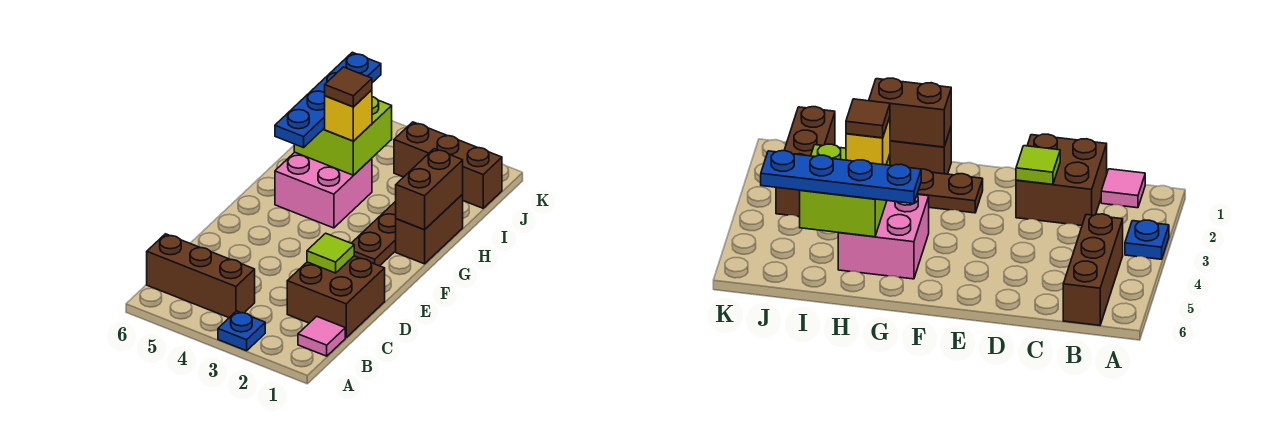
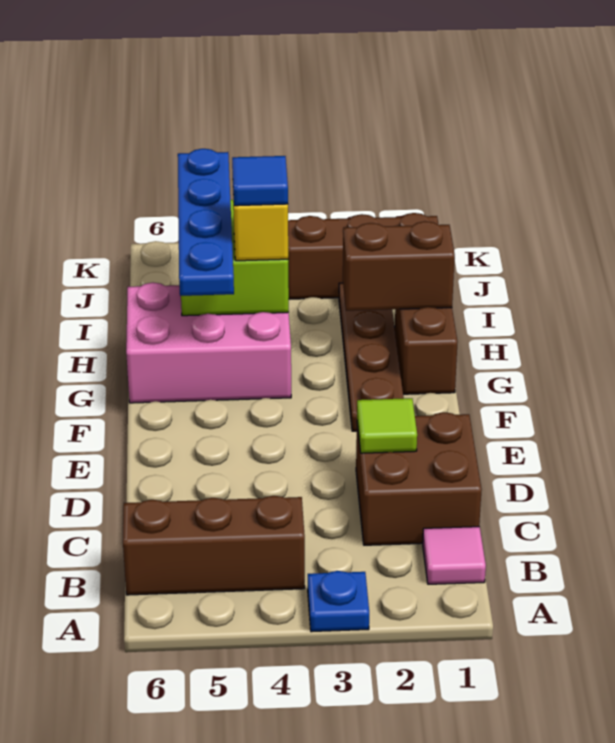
brown 1x2 brick [396,149,463,230] -> brown 1x2 brick turned to [343,221,455,311]
pink 2x2 brick [275,152,372,228] -> pink 2x3 brick [126,282,291,403]
brown 1x1 tile [325,67,372,107] -> blue 1x1 tile [232,156,288,206]

